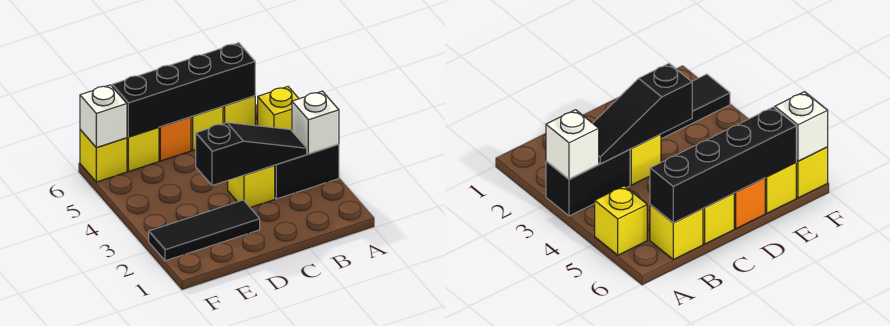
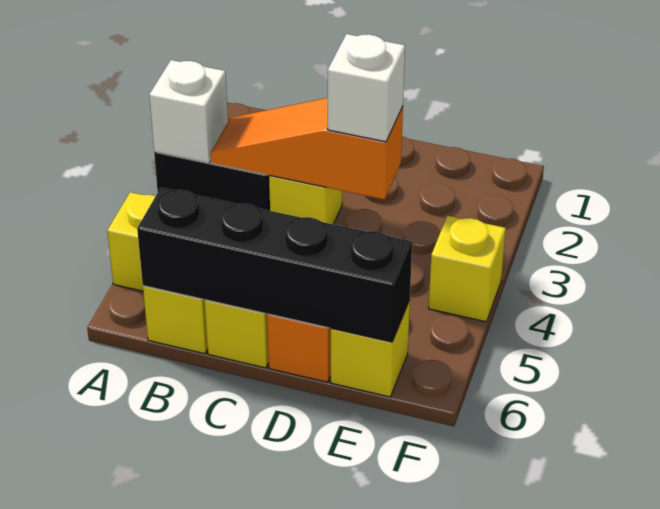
black 1x3 slope [196,123,307,186] -> orange 1x3 slope [211,98,403,200]
black 1x3 tile [149,200,260,261] -> none
yellow 1x1 brick [80,130,127,182] -> yellow 1x1 brick moved to [429,216,506,322]
white 1x1 brick [80,85,127,148] -> white 1x1 brick moved to [328,34,405,142]

